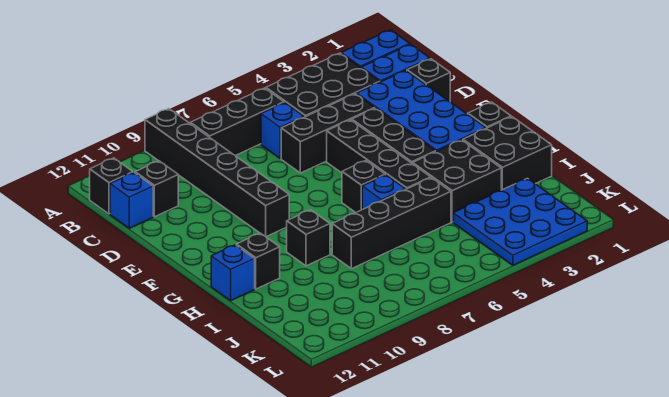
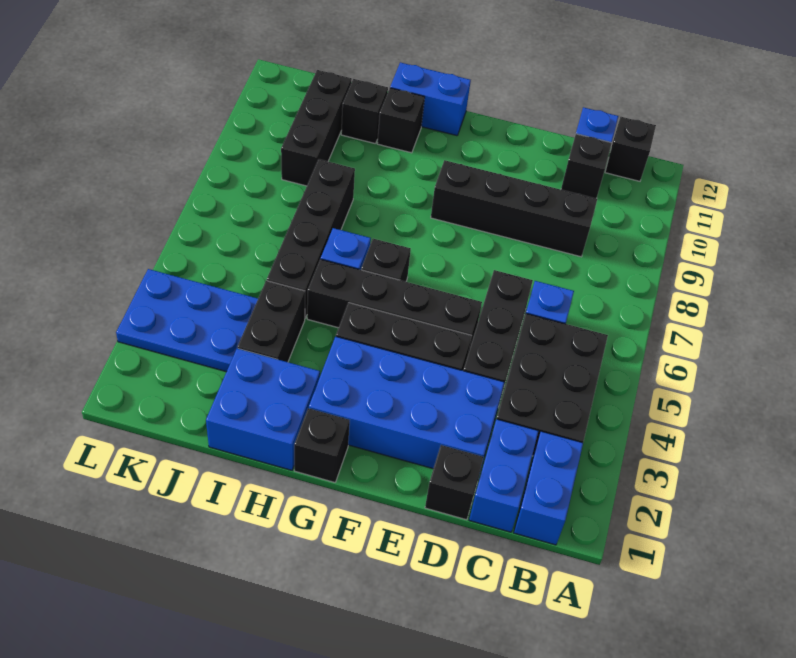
black 1x6 brick [145,109,289,237] -> black 1x4 brick [431,160,597,257]
black 1x3 brick [190,88,284,156] -> black 1x3 brick moved to [281,70,352,186]
black 2x2 brick [463,117,552,190] -> blue 2x2 brick [206,348,320,470]
black 2x2 brick [413,140,501,222] -> black 1x2 brick [238,281,305,362]
black 1x1 brick [287,210,330,266] -> black 1x1 brick moved to [341,79,388,144]
blue 1x1 brick [211,245,255,301] -> blue 1x2 brick [390,62,471,136]
blue 3x3 plate [453,178,587,265] -> blue 2x3 plate [116,269,258,372]

